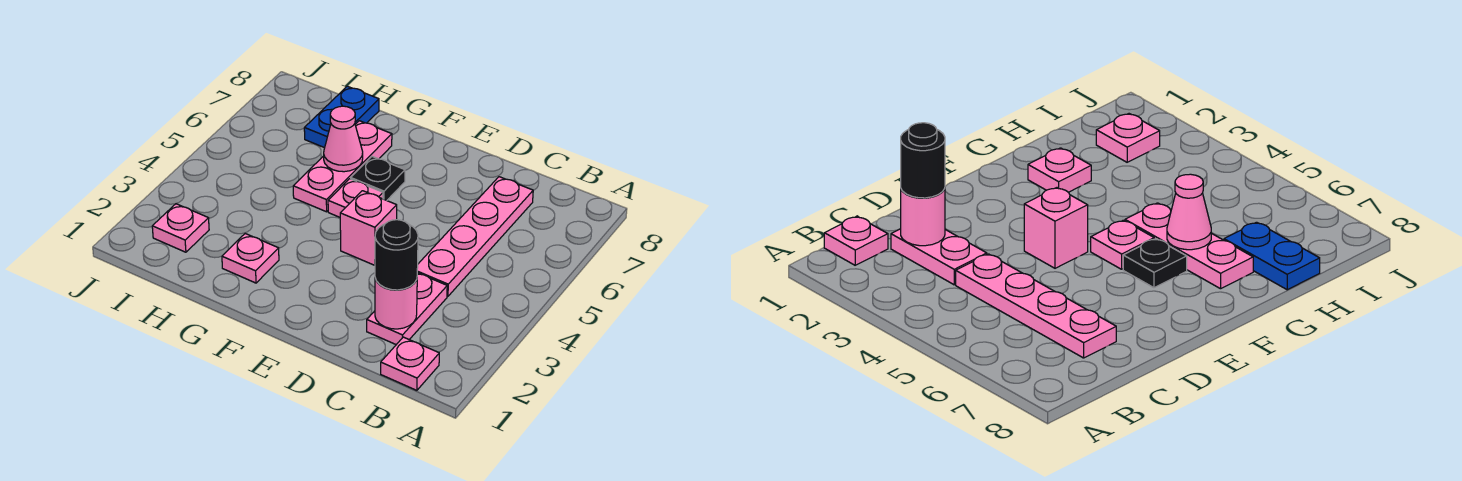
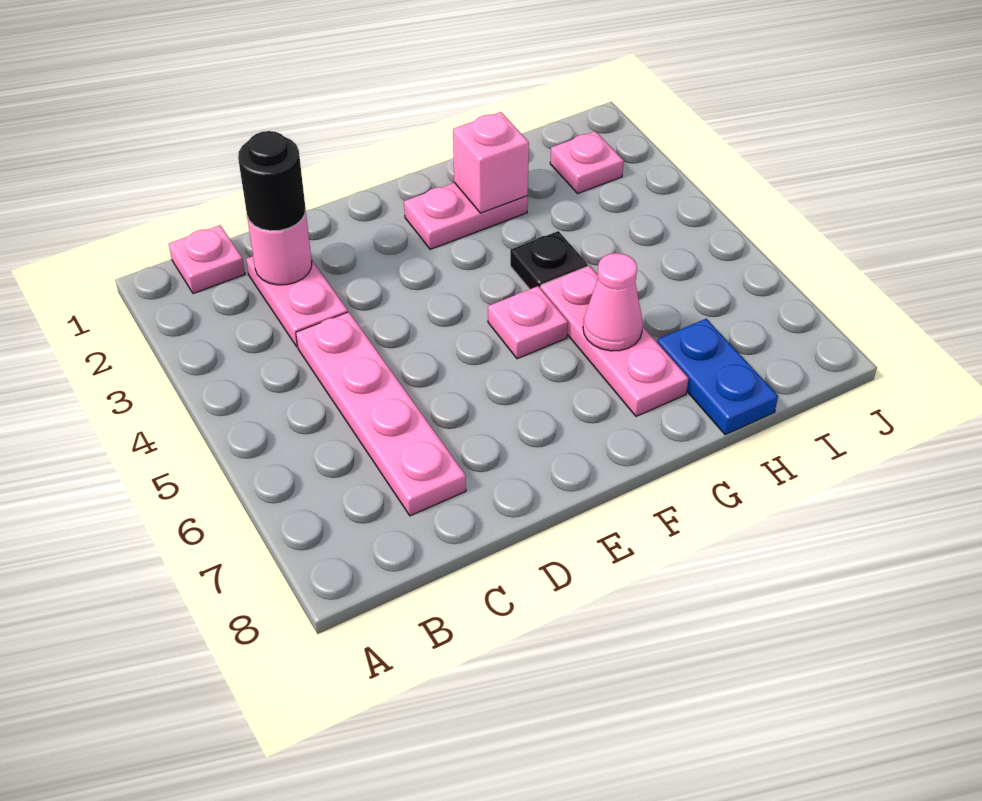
pink 1x1 brick [340,191,397,265] -> pink 1x1 brick moved to [453,112,529,213]
black 1x1 plate [351,157,405,200] -> black 1x1 plate moved to [510,231,588,289]
pink 1x1 plate [222,234,279,283] -> pink 1x2 plate [404,183,528,249]

